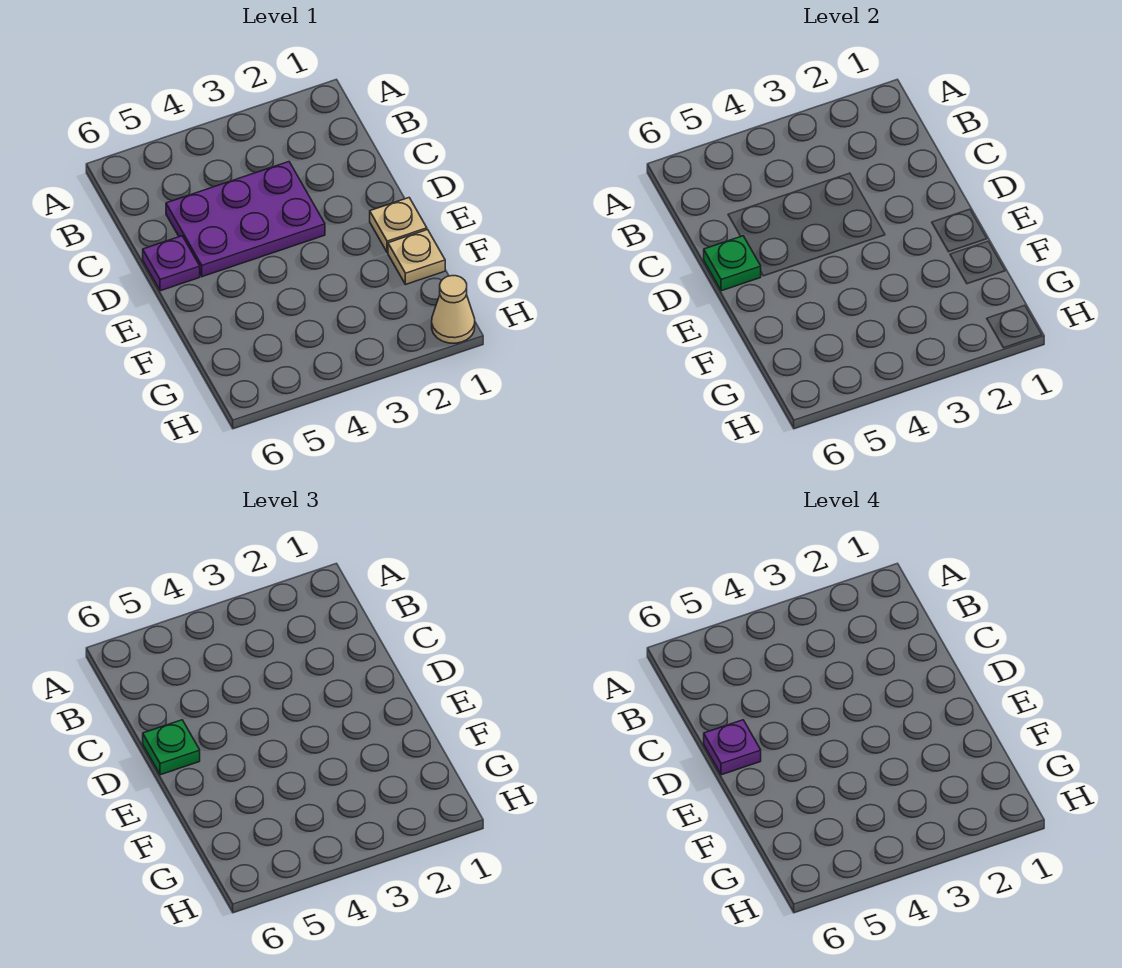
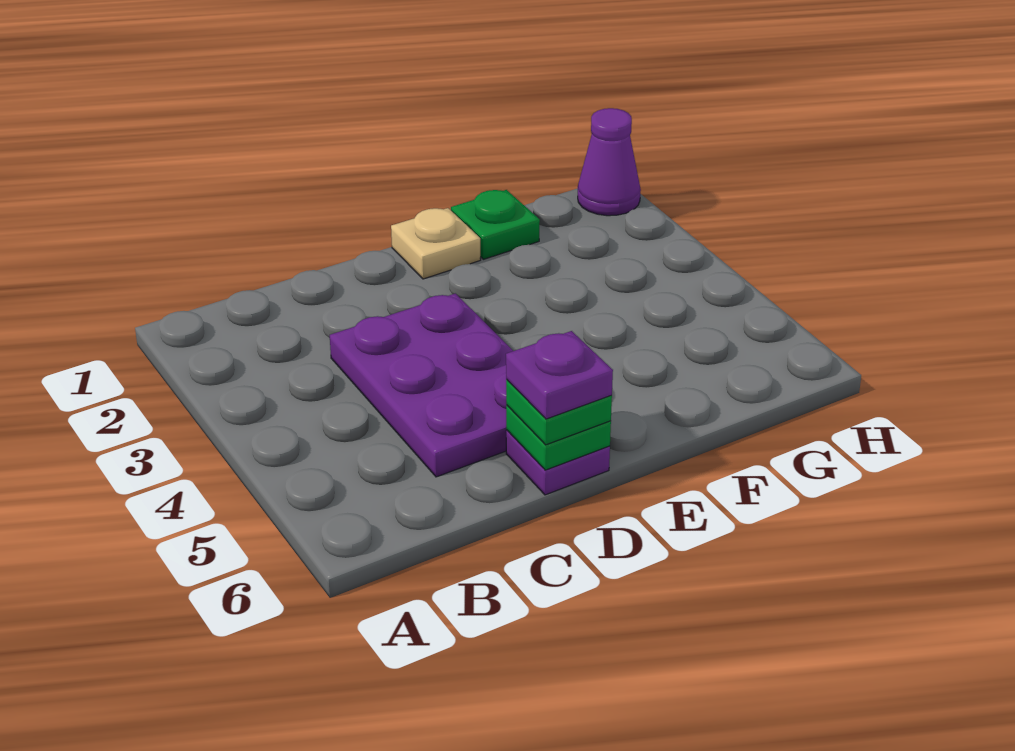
tan 1x1 plate [388,230,445,285] -> green 1x1 plate [451,190,540,259]
tan 1x1 cone [432,276,475,343] -> purple 1x1 cone [578,108,641,216]

